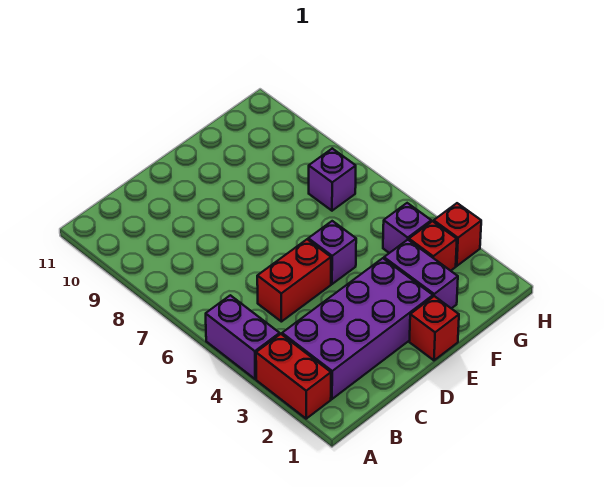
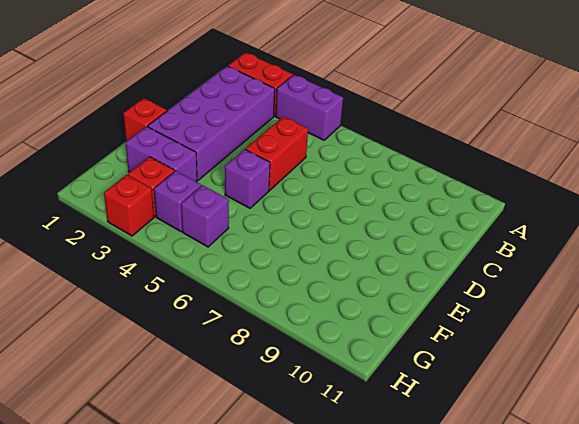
purple 1x1 brick [309,149,356,211] -> purple 1x1 brick moved to [181,185,229,247]

